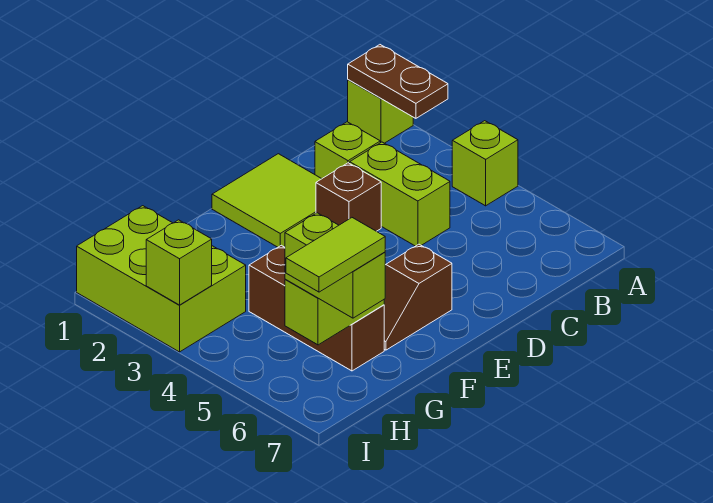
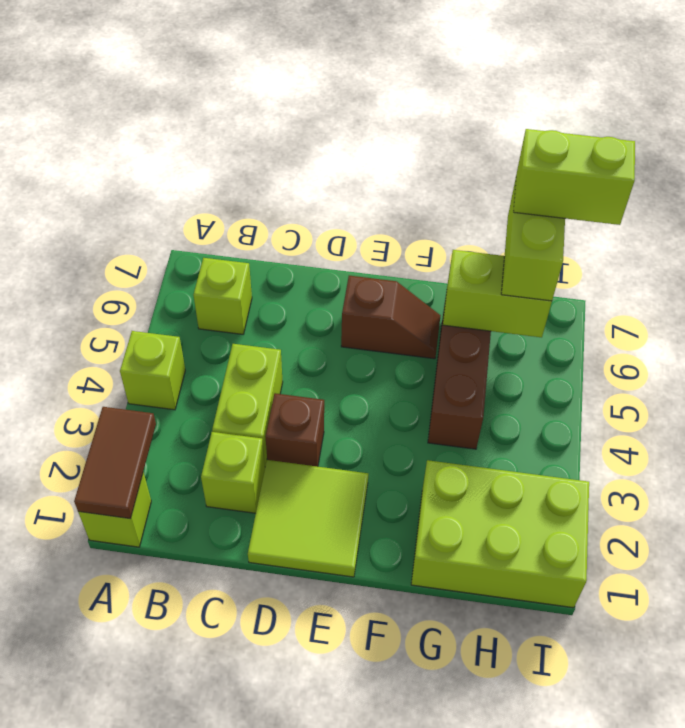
brown 1x2 plate [348,45,448,118] -> brown 1x2 tile [74,407,156,519]
lime 2x3 brick [77,206,246,352] -> lime 2x3 brick turned to [411,460,589,608]
lime 1x2 tile [286,218,385,292] -> lime 1x2 brick [513,129,635,225]
lime 1x1 brick [146,220,212,305] -> lime 1x1 brick moved to [193,258,252,334]

